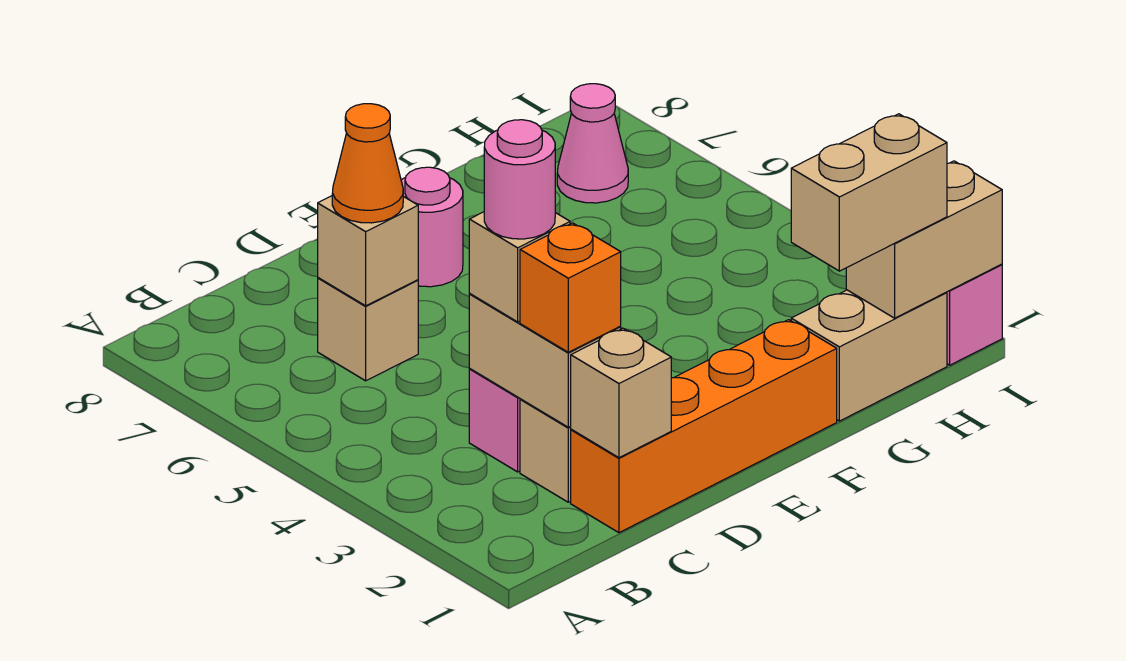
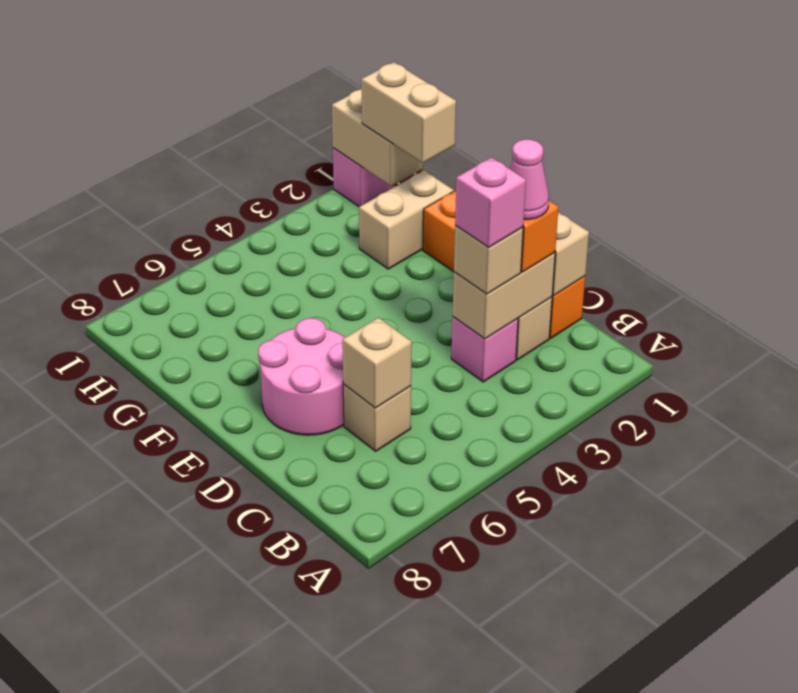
pink 1x1 round brick [484,120,555,239] -> pink 1x1 brick [455,157,526,247]
orange 1x1 cone [332,104,403,223] -> none
pink 1x1 round brick [401,167,463,287] -> pink 2x2 round brick [258,318,345,435]
tan 1x2 brick [791,290,947,421] -> tan 1x2 brick turned to [359,171,454,269]
pink 1x1 cone [557,84,628,203] -> pink 1x1 cone moved to [510,139,549,220]

